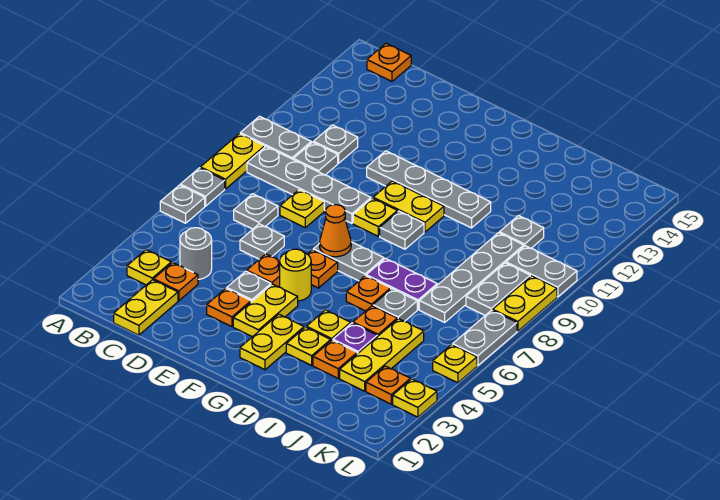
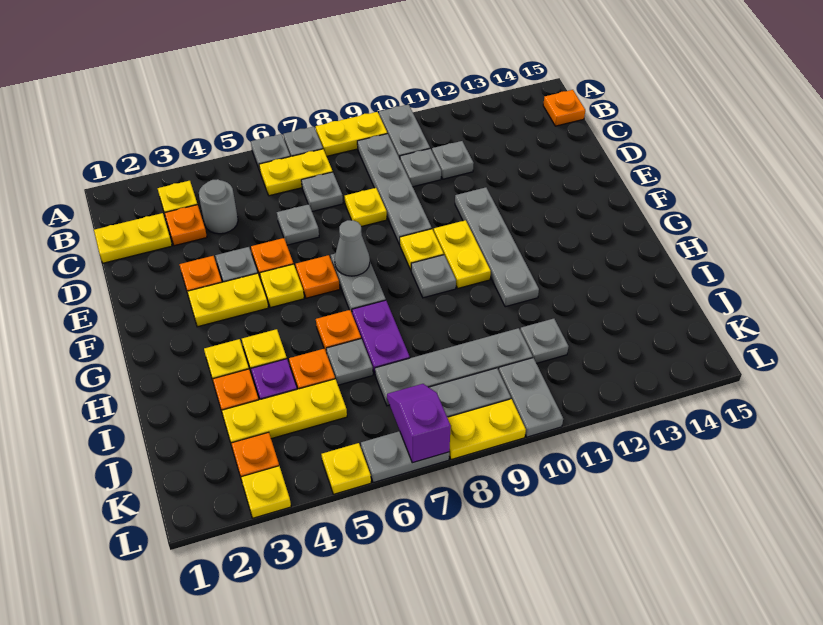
yellow 1x1 round brick [280,249,311,301] -> yellow 1x1 plate [260,264,304,308]
orange 1x1 cone [320,205,351,257] -> grey 1x1 cone [335,220,370,276]
yellow 1x2 plate [240,314,304,370] -> yellow 1x2 plate moved to [259,149,333,196]
none -> purple 1x2 slope [387,384,451,463]

